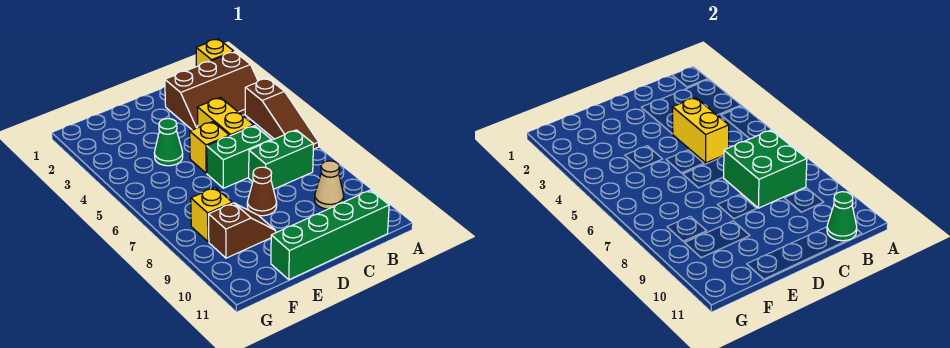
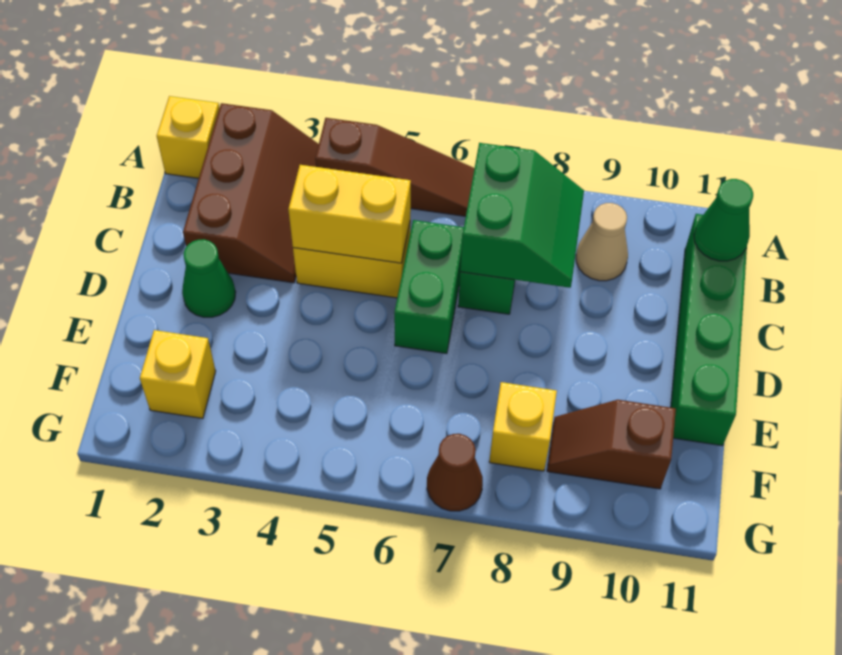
green 2x2 brick [724,130,807,208] -> green 2x2 slope [460,143,584,288]
yellow 1x1 brick [190,122,229,173] -> yellow 1x1 brick moved to [140,330,216,418]
brown 1x1 cone [247,167,277,216] -> brown 1x1 cone moved to [427,434,483,511]
green 1x1 cone [154,119,183,166] -> green 1x1 cone moved to [182,239,236,317]
brown 1x2 slope [209,203,276,258] -> brown 1x2 slope turned to [547,400,676,489]

